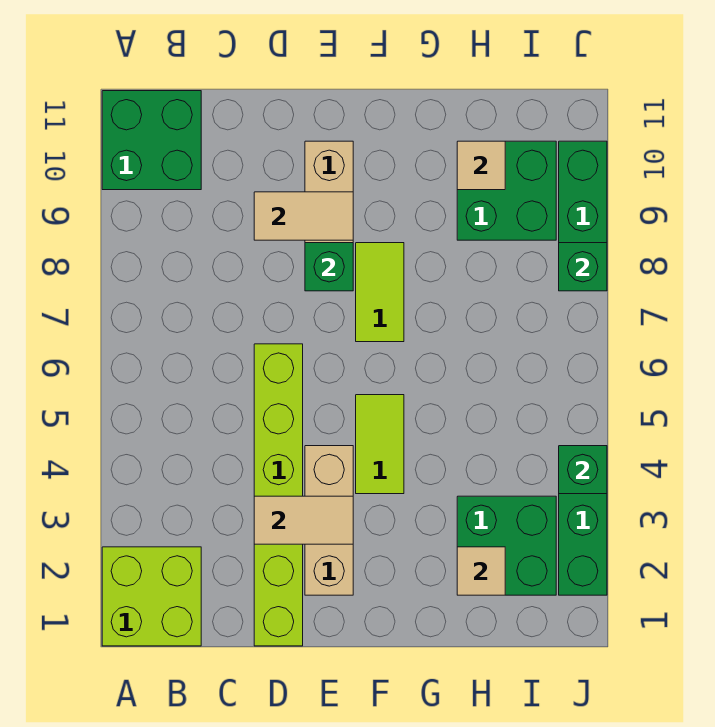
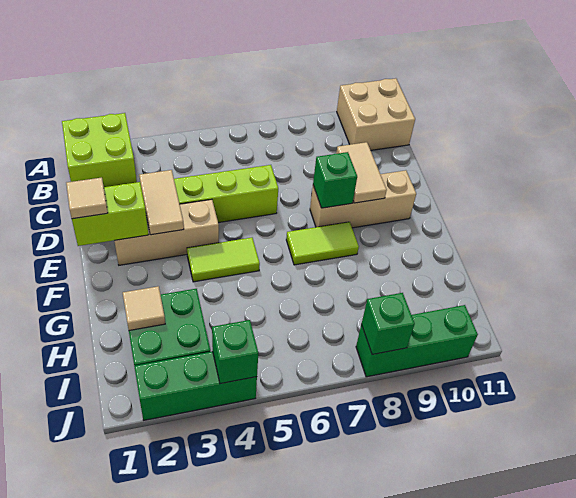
green 2x2 brick [102,91,201,190] -> tan 2x2 brick [337,78,415,150]
none -> lime 1x2 brick [72,182,148,246]
green 2x2 brick [457,141,556,240] -> none
tan 1x1 tile [457,141,505,190] -> tan 1x1 tile moved to [66,178,108,219]

